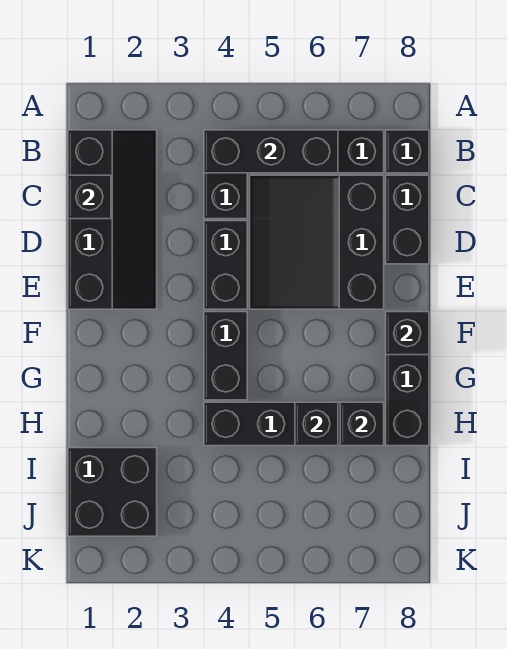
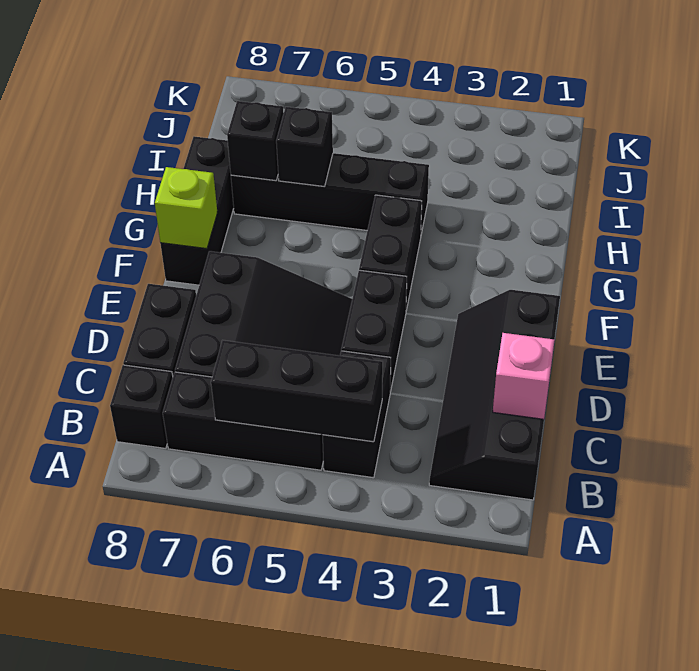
black 1x1 brick [68,175,111,219] -> pink 1x1 brick [493,333,555,419]
black 1x1 brick [386,312,429,355] -> lime 1x1 brick [155,167,217,249]
black 2x2 brick [68,448,157,536] -> none

